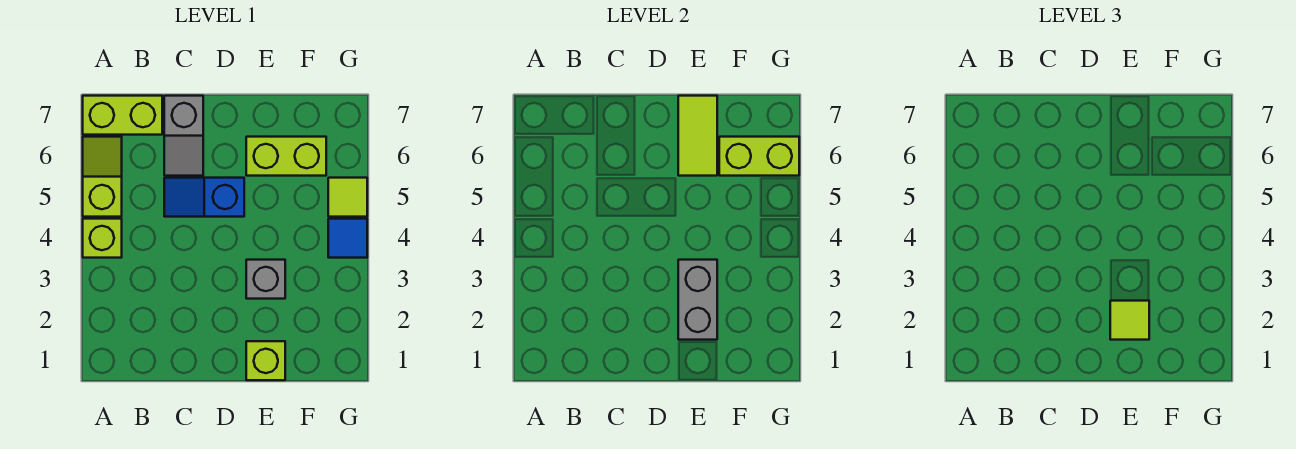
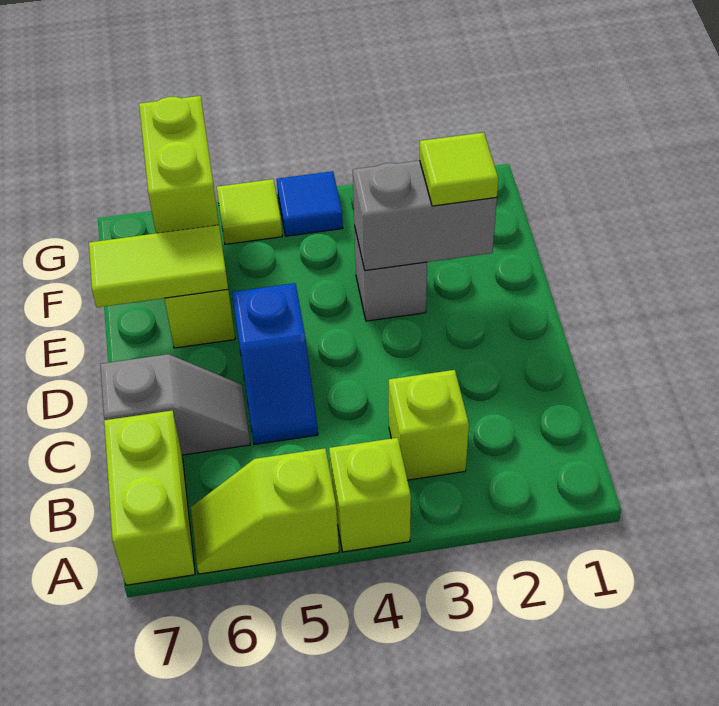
lime 1x1 brick [246,341,285,380] -> lime 1x1 brick moved to [389,370,469,480]

